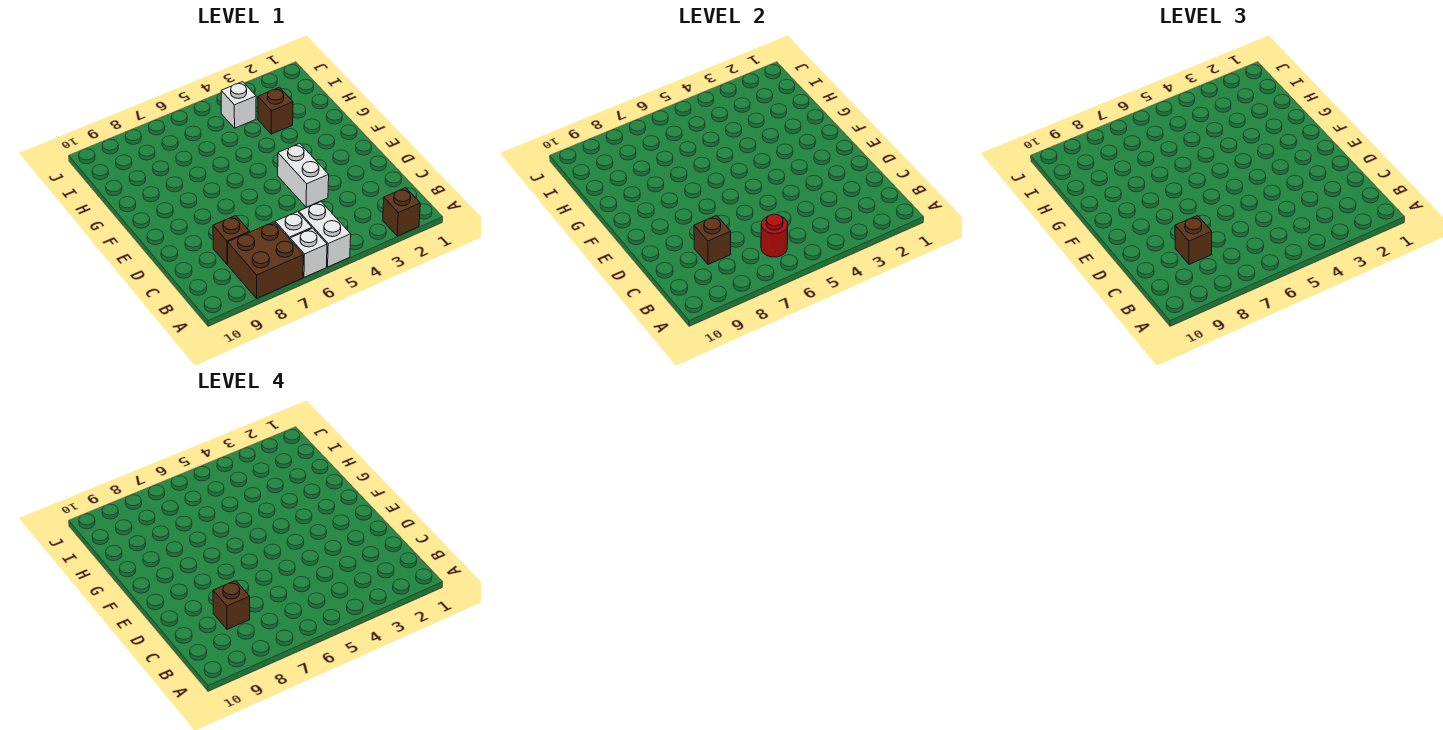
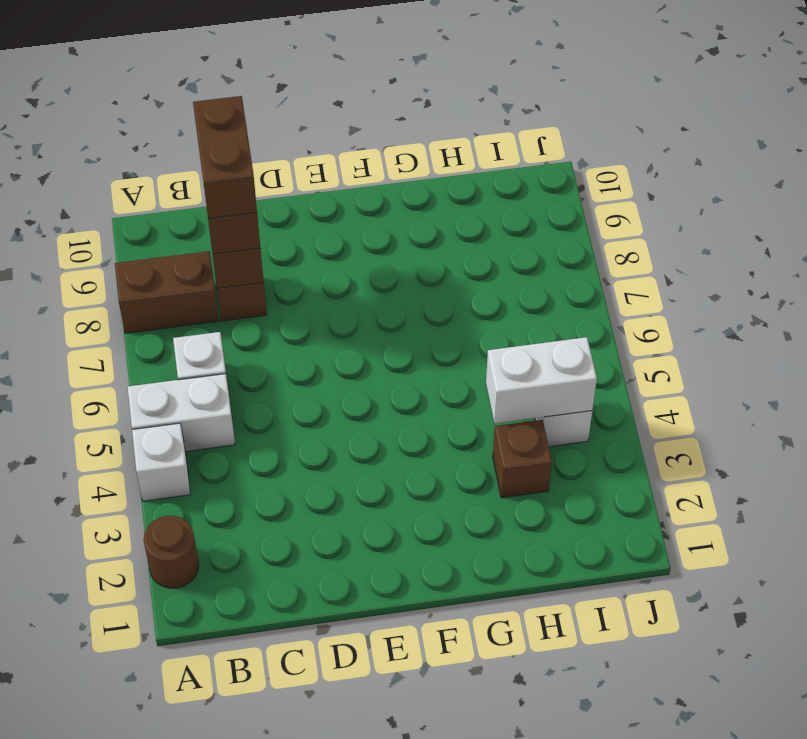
brown 1x1 brick [383,188,420,236] -> brown 1x1 round brick [144,516,199,588]
white 1x1 brick [290,228,327,277] -> white 1x1 brick moved to [132,423,191,501]
brown 2x2 brick [228,222,303,299] -> brown 1x2 brick [115,251,219,333]
red 1x1 round brick [761,214,788,257] -> none
brown 1x1 brick [213,581,250,629] -> brown 1x2 brick [193,96,257,219]
white 1x2 brick [278,143,329,207] -> white 1x2 brick moved to [486,337,597,423]

